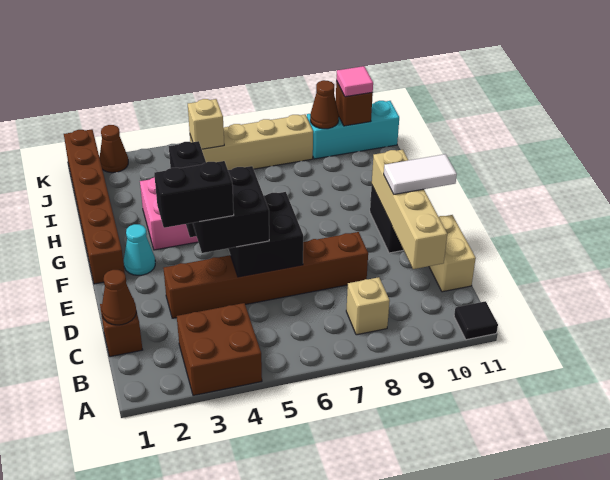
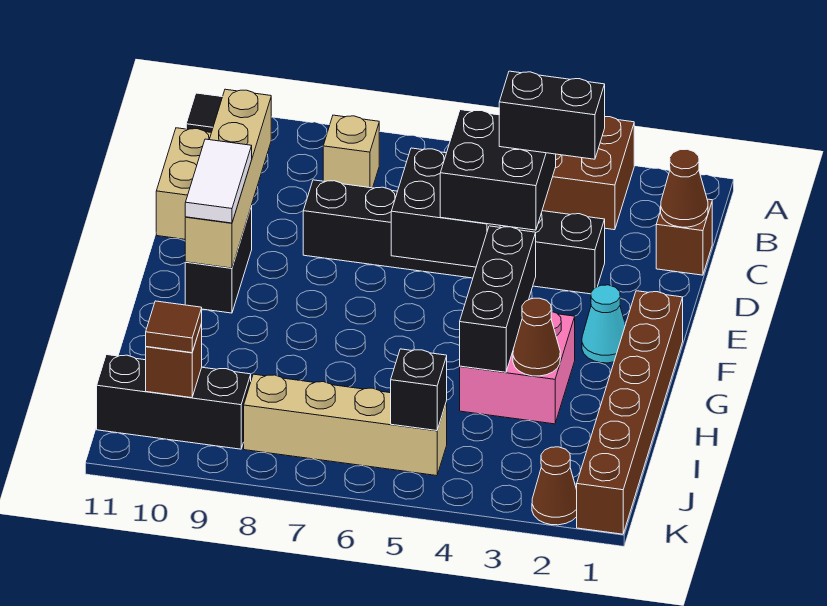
brown 1x6 brick [164,232,368,318] -> black 1x6 brick [303,180,605,294]
white 1x2 tile [384,154,457,194] -> white 1x2 tile turned to [185,139,252,223]
tan 1x1 brick [188,99,224,149] -> black 1x1 brick [391,349,447,431]
cyan 1x3 brick [307,101,399,159] -> black 1x3 brick [97,355,251,449]
brown 1x1 cone [310,80,339,129] -> brown 1x1 cone moved to [513,298,560,376]
pink 1x1 tile [336,66,373,97] -> brown 1x1 tile [146,301,202,353]

